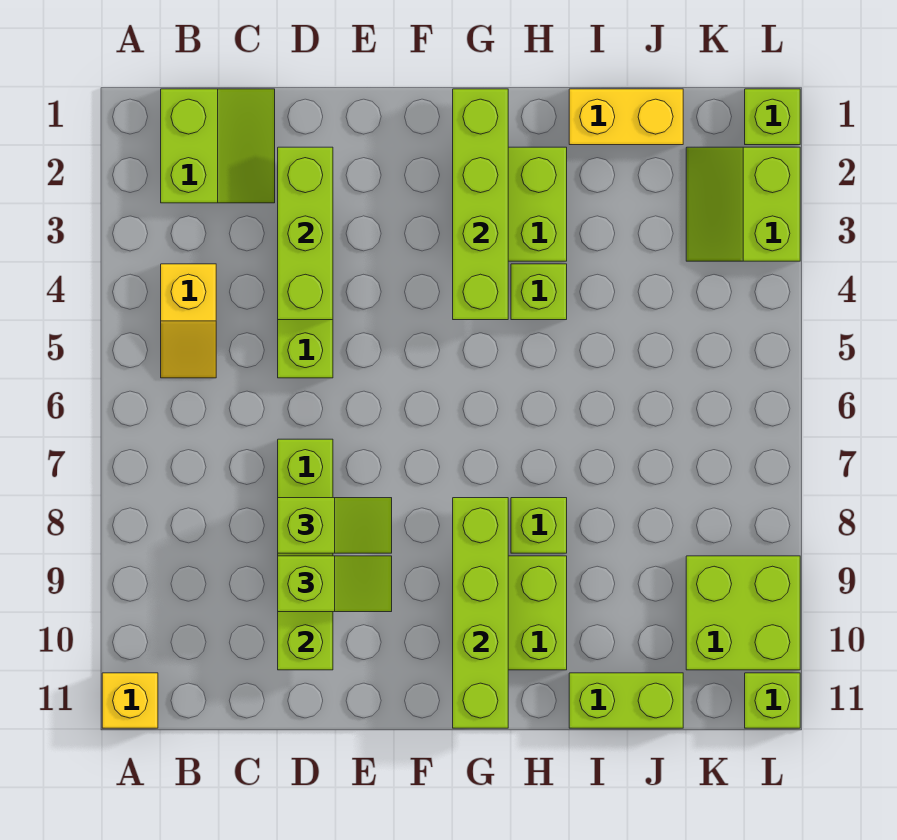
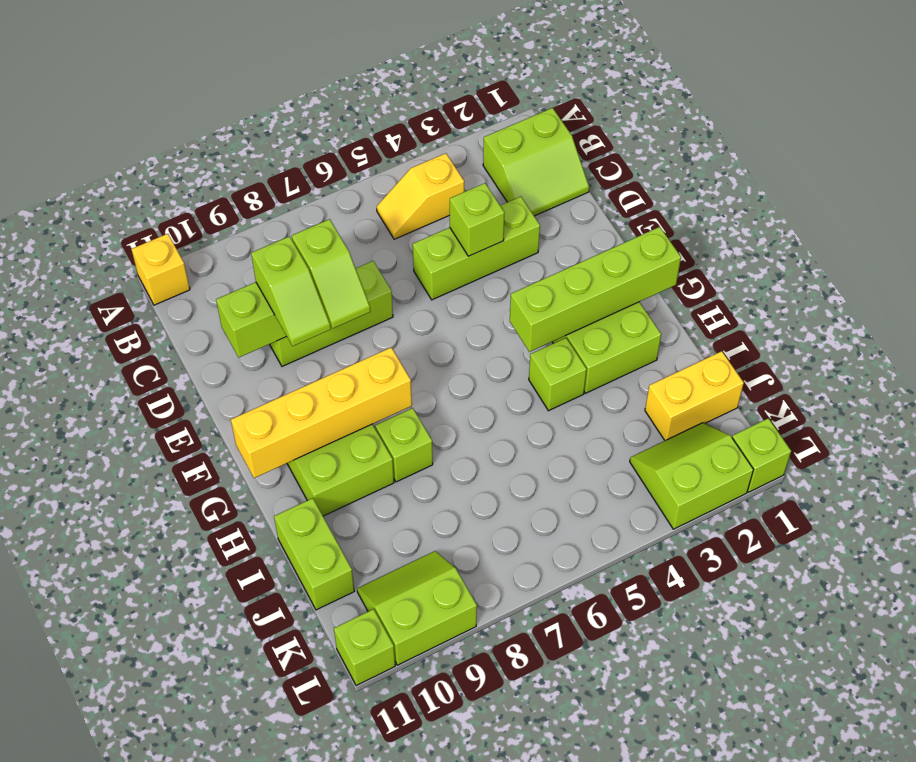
lime 1x3 brick [278,147,333,320] -> lime 1x1 brick [450,183,505,256]
lime 1x4 brick [453,498,508,728] -> yellow 1x4 brick [231,348,412,478]
yellow 1x2 brick [569,89,683,145] -> yellow 1x2 brick turned to [645,351,744,441]
lime 2x2 brick [686,556,800,670] -> lime 2x2 slope [357,551,477,665]

